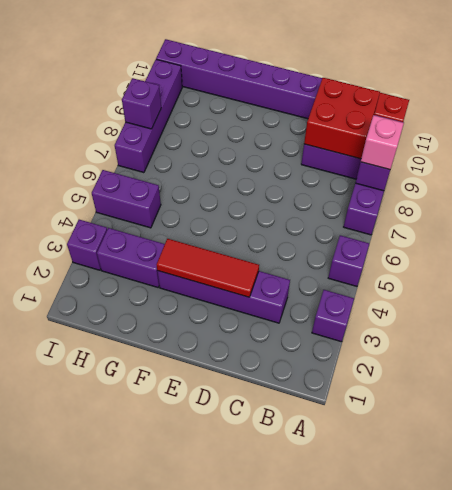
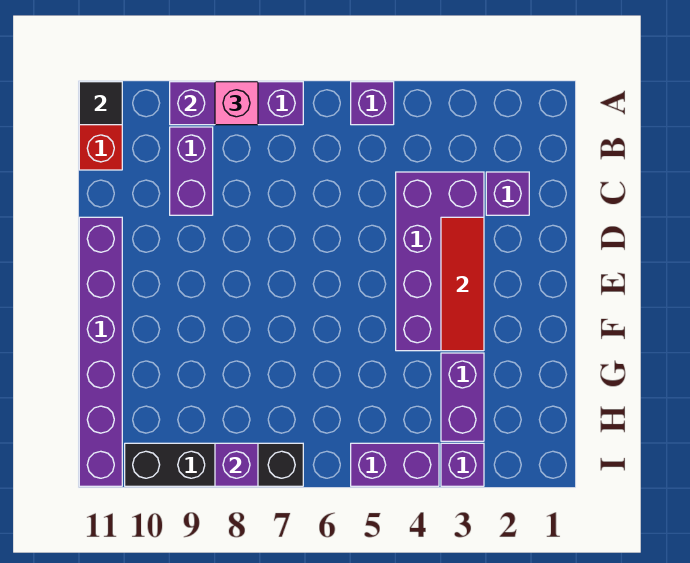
purple 1x1 brick [312,290,354,342] -> purple 1x1 brick moved to [486,172,529,215]
none -> black 1x1 tile [79,82,122,125]
red 2x2 brick [304,78,380,159] -> none
purple 1x4 brick [157,271,290,323] -> purple 2x4 brick [396,172,484,351]
purple 1x2 brick [92,170,161,228] -> purple 1x2 brick turned to [351,443,439,486]
purple 1x4 brick [115,59,182,173] -> black 1x4 brick [125,443,303,486]

